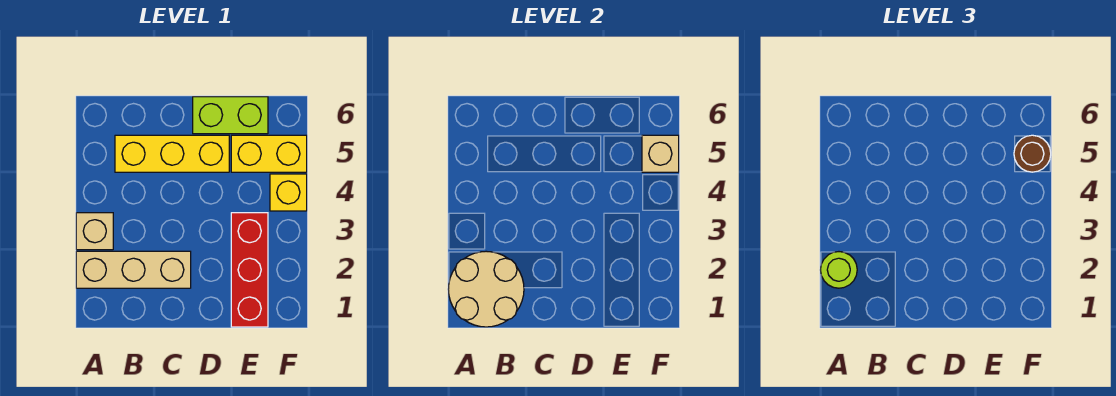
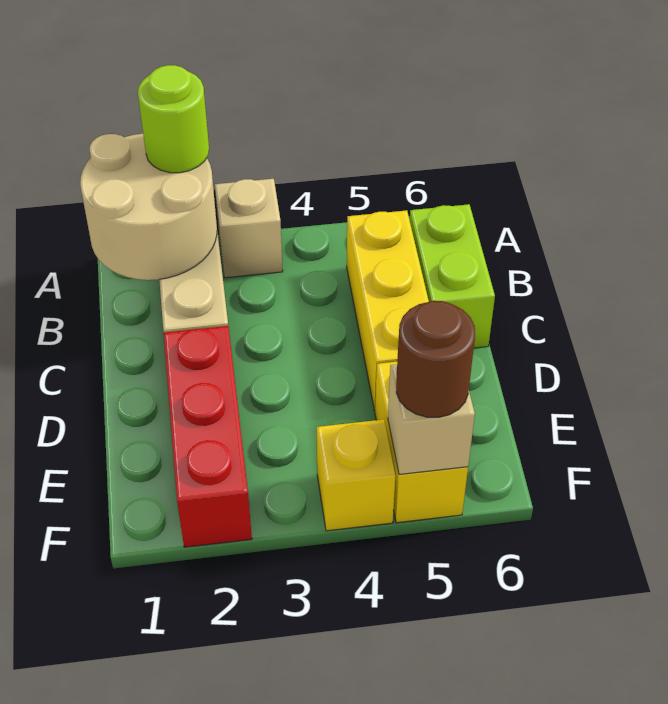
lime 1x2 brick [193,97,268,134] -> lime 1x2 brick moved to [410,204,495,348]
red 1x3 brick [231,213,268,327] -> red 1x3 brick turned to [164,326,252,547]

